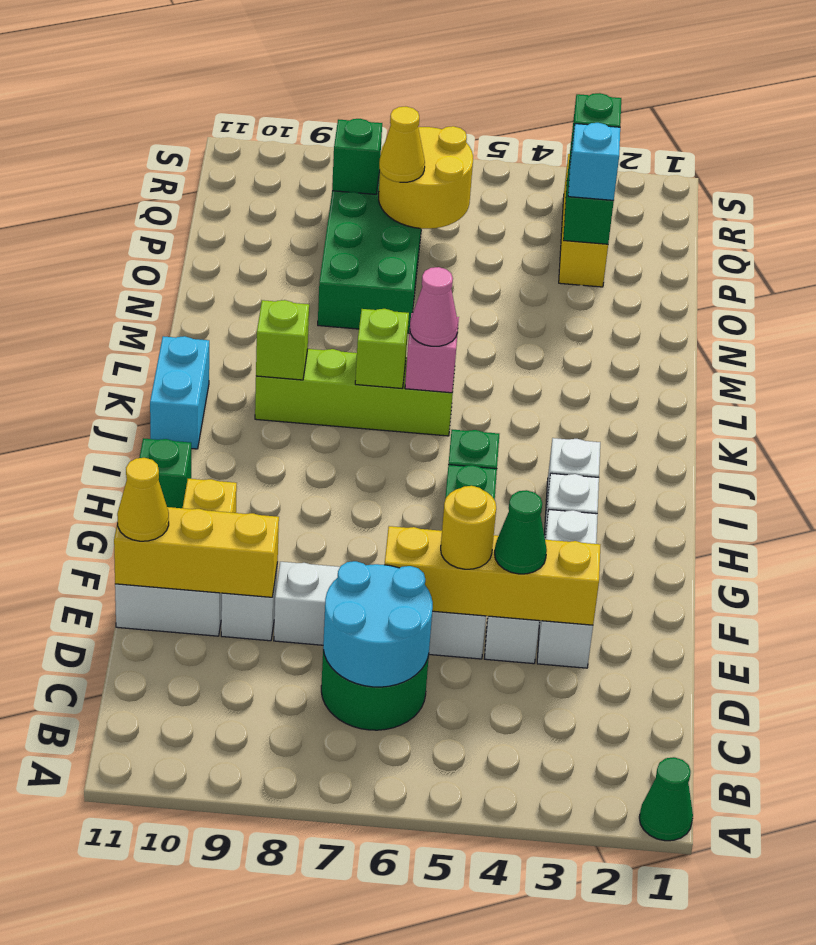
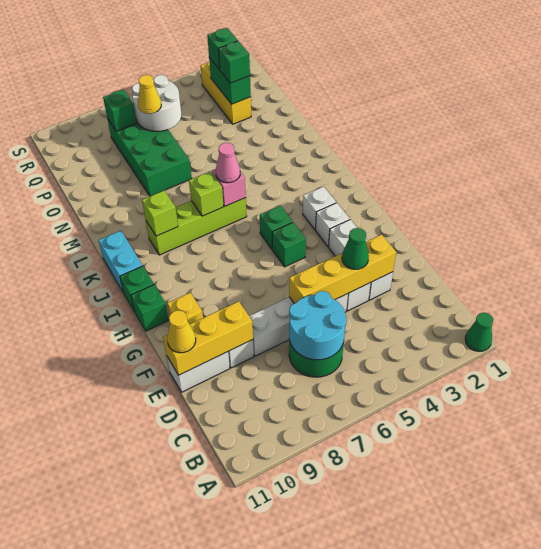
yellow 1x1 round brick [441,486,496,569] -> none
none -> green 1x1 brick [120,266,154,312]
cyan 1x1 brick [568,123,620,200] -> green 1x1 brick [218,41,250,83]
yellow 2x2 round brick [379,126,473,229] -> white 2x2 round brick [132,75,181,131]

